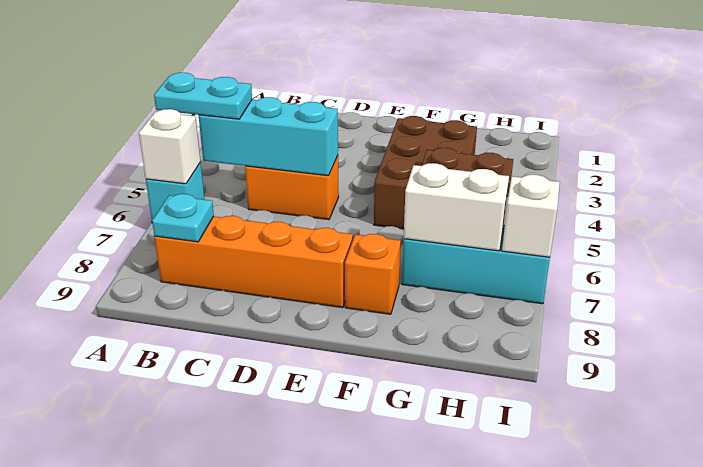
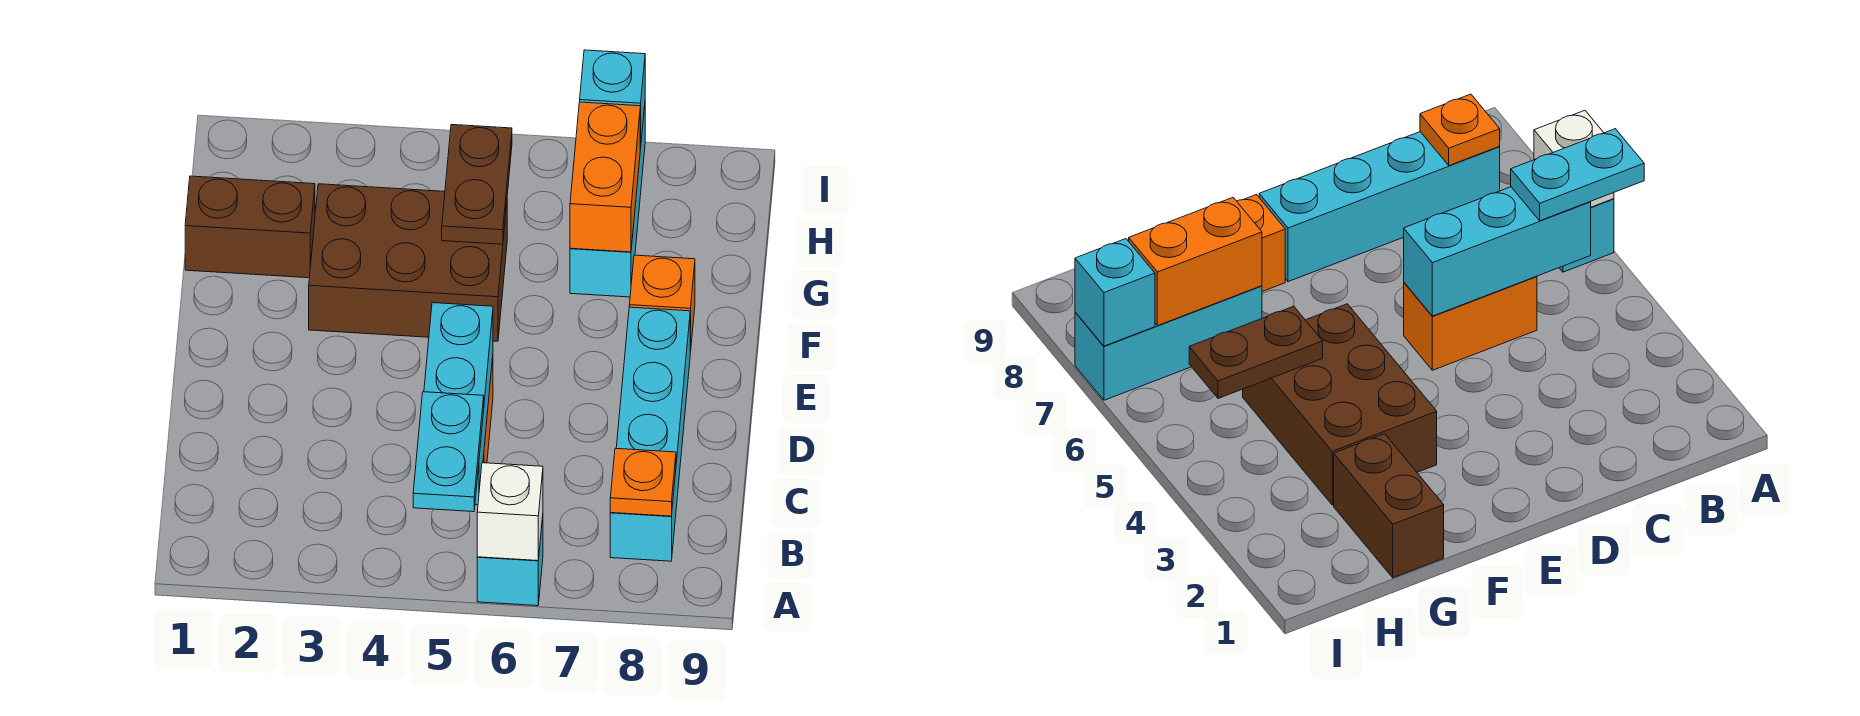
orange 1x4 brick [155,216,353,308] -> cyan 1x4 brick [610,307,690,561]
cyan 1x1 plate [152,194,214,242] -> orange 1x1 plate [610,448,676,516]
none -> brown 1x2 brick [185,176,315,278]
white 1x2 brick [404,163,509,251] -> orange 1x2 brick [570,102,640,252]
white 1x1 brick [502,175,560,257] -> cyan 1x1 brick [580,50,645,148]

